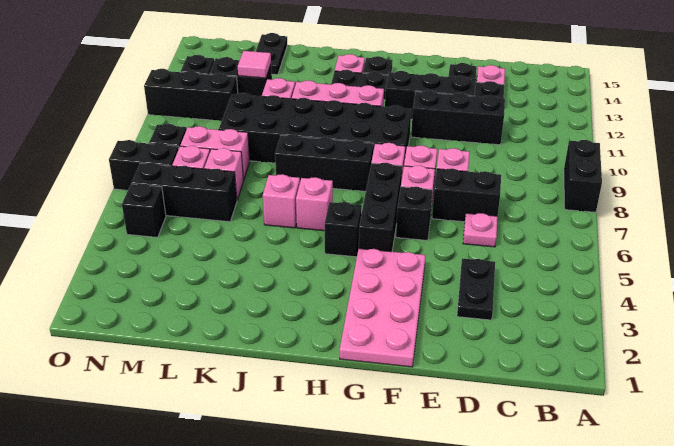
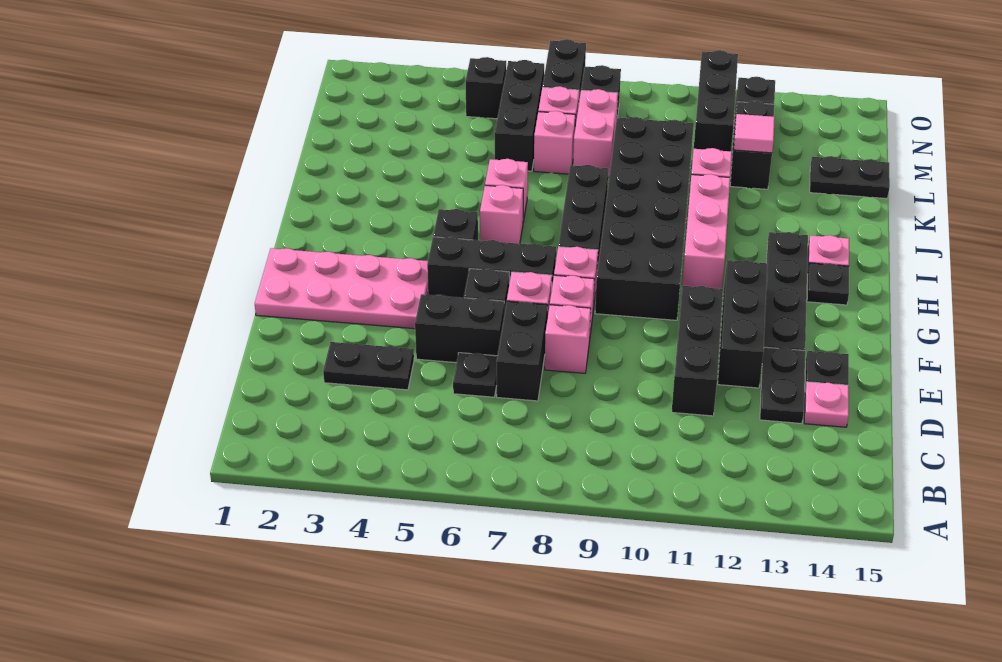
black 1x2 brick [564,140,602,212] -> black 1x2 brick moved to [415,294,504,363]
pink 1x1 plate [463,213,498,247] -> black 1x1 plate [453,353,497,397]

